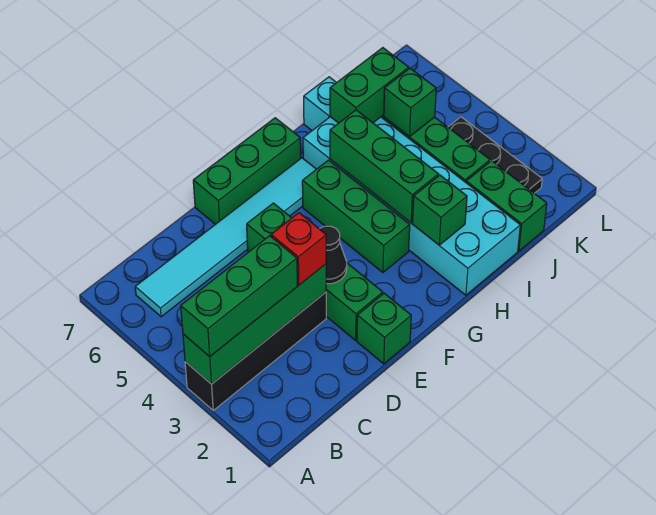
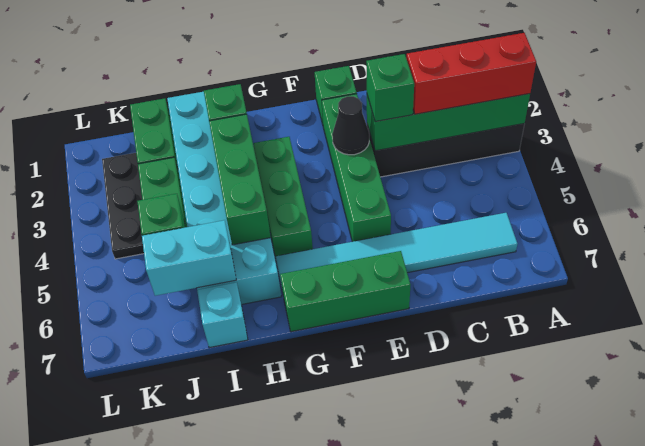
green 1x3 brick [181,236,297,357] -> red 1x3 brick [407,33,536,114]
red 1x1 brick [271,213,326,285] -> green 1x1 brick [366,54,414,122]
green 1x2 brick [330,48,409,123] -> cyan 1x2 brick [142,220,236,296]

